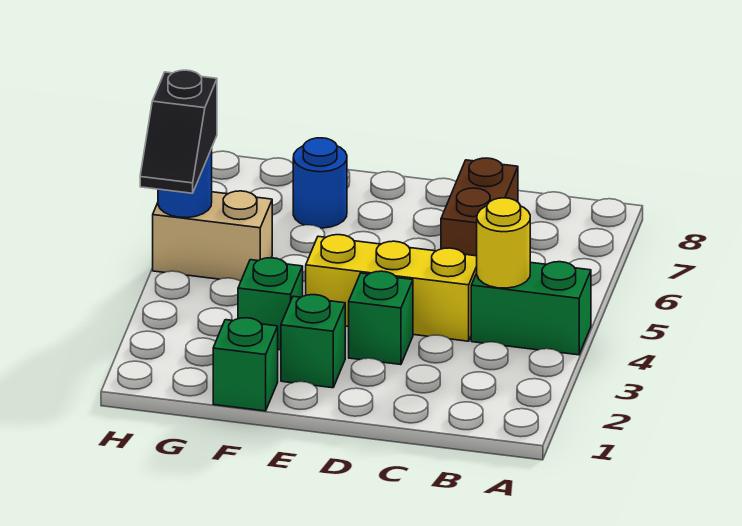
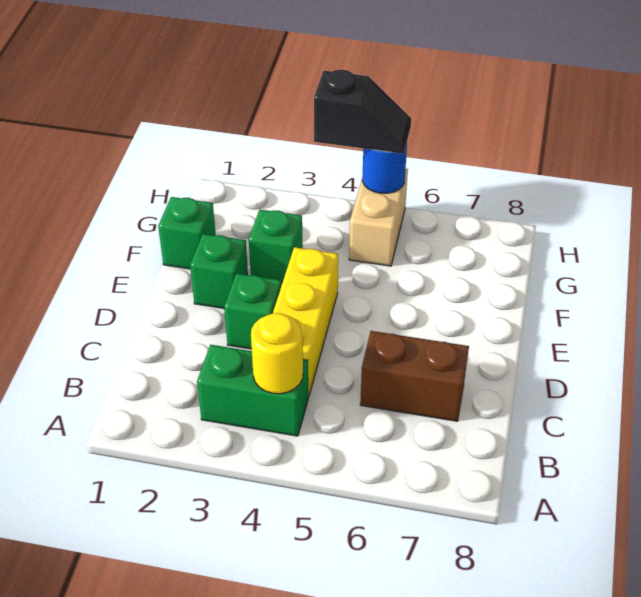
green 1x2 brick [471,262,591,355] -> green 1x2 brick turned to [197,345,308,436]
blue 1x1 round brick [293,138,347,228] -> none
black 1x2 slope [140,70,217,193] -> black 1x2 slope turned to [314,70,411,154]

